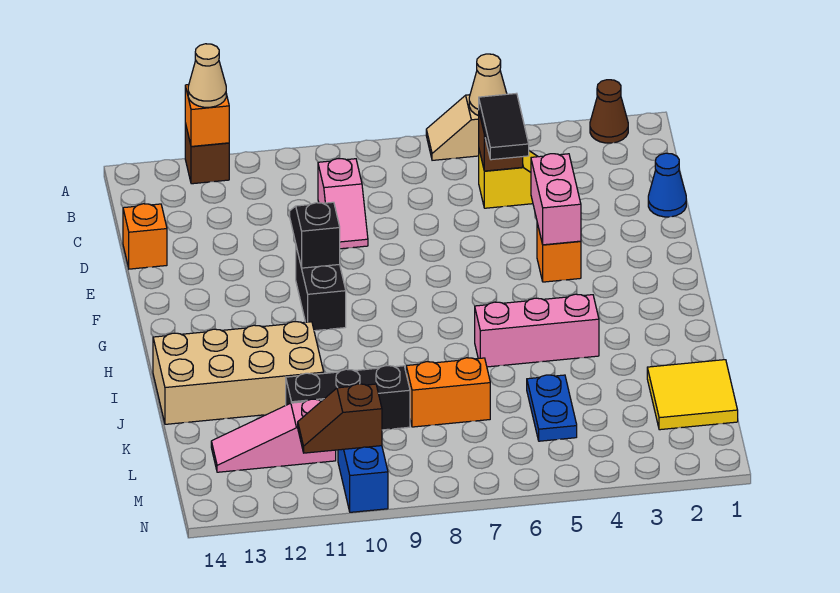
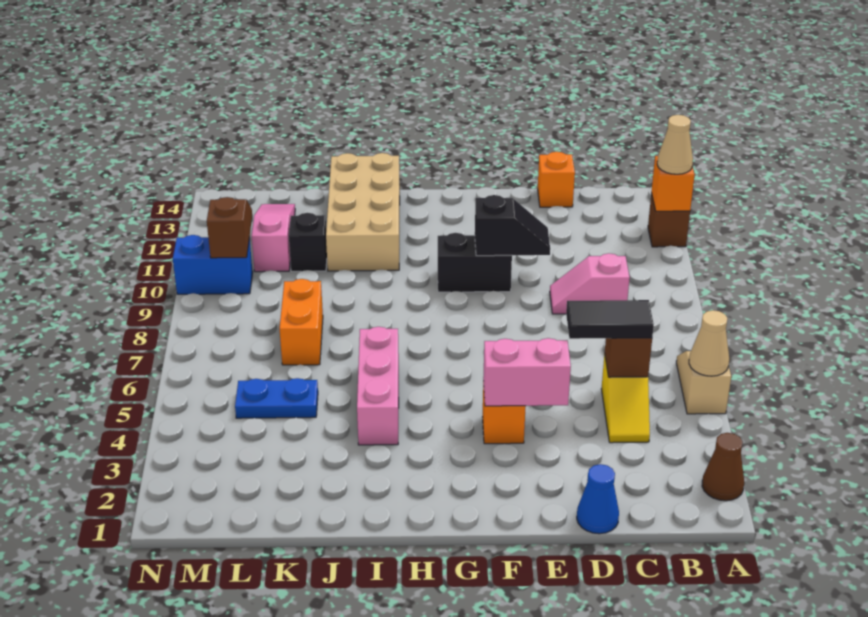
yellow 2x2 tile [647,360,738,430] -> none
black 1x3 brick [286,366,410,430] -> black 1x1 brick [289,213,327,271]

